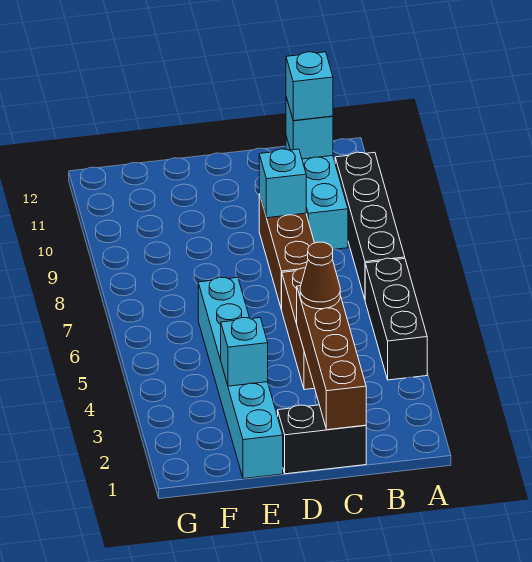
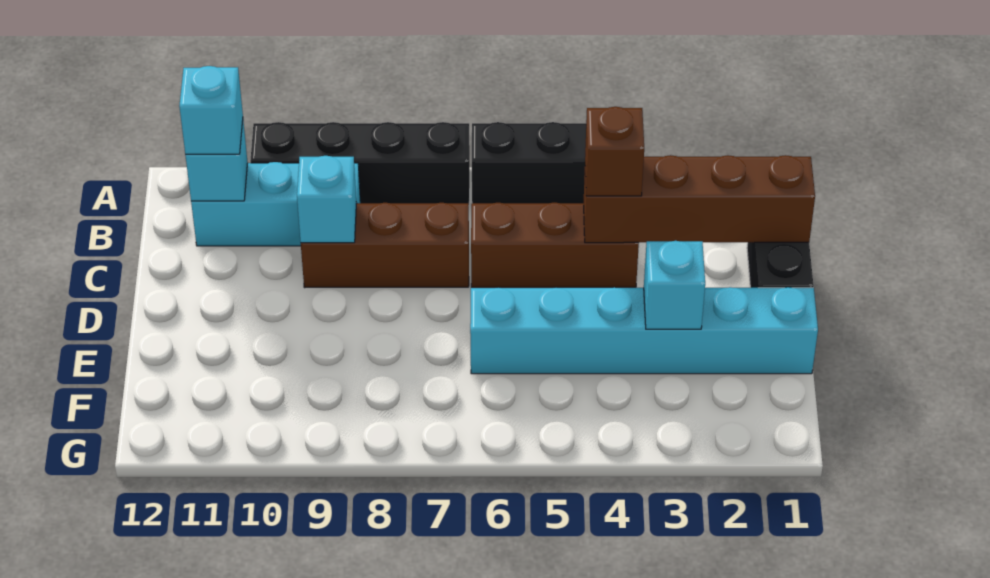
brown 1x1 cone [300,242,340,309] -> brown 1x1 brick [585,107,644,196]

